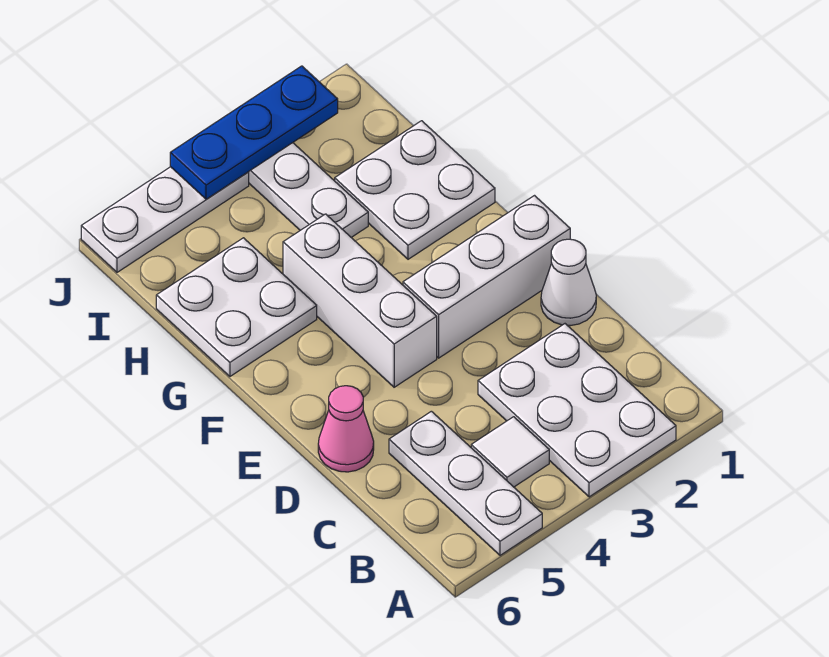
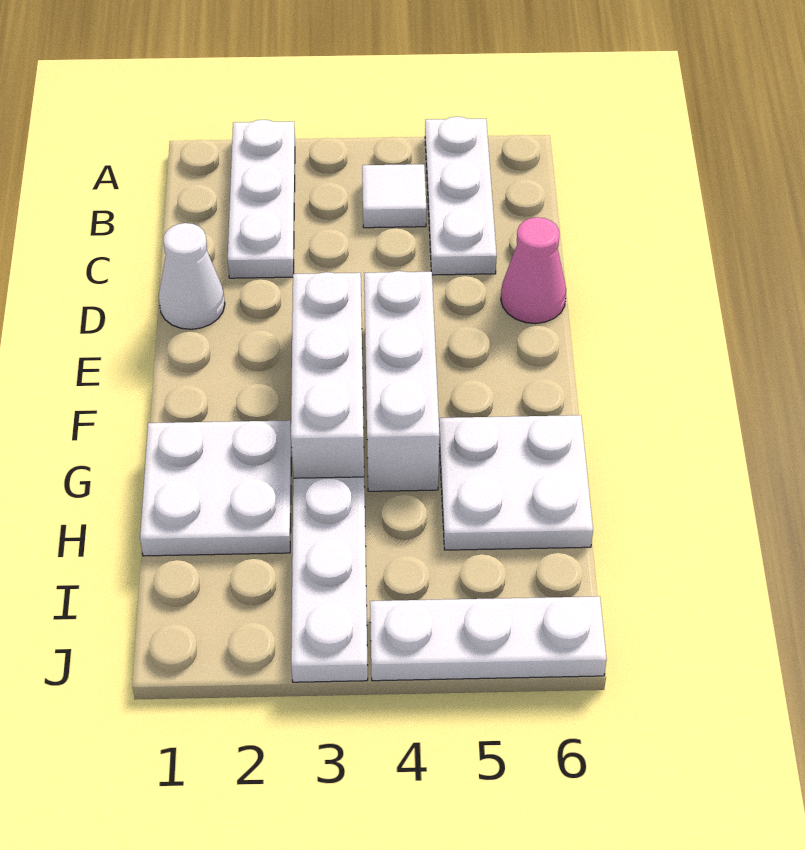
white 2x3 plate [478,324,676,497] -> white 1x3 plate [228,120,295,278]
white 1x3 brick [403,196,570,358] -> white 1x3 brick turned to [291,272,364,478]
blue 1x3 plate [170,66,338,199] -> none

